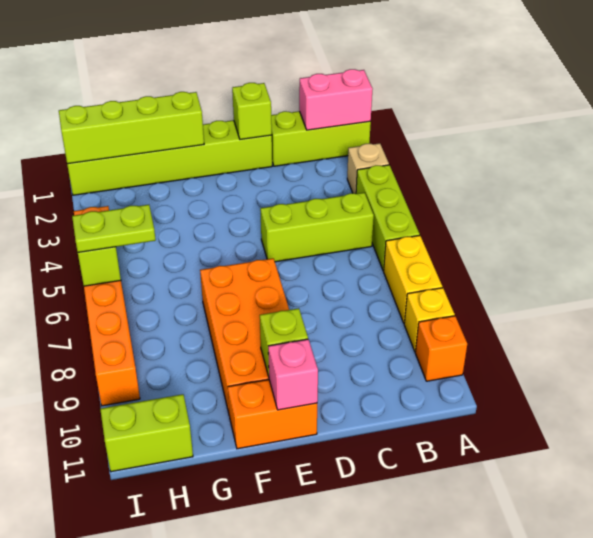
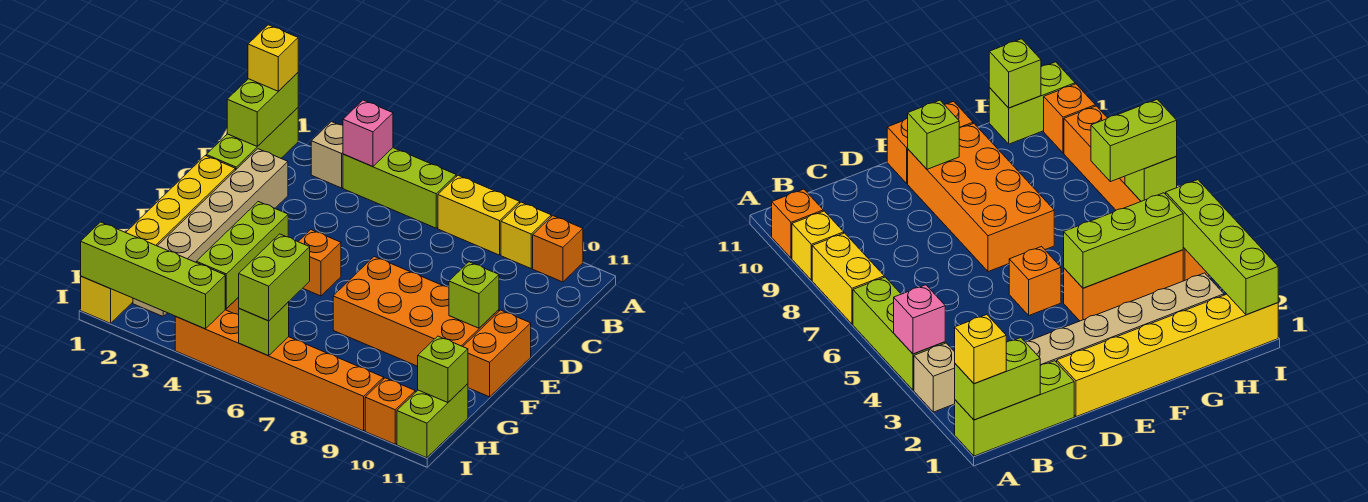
pink 1x2 brick [299,69,372,130] -> lime 1x2 brick [227,73,298,146]
none -> yellow 1x1 brick [248,25,298,91]
lime 1x3 brick [260,193,374,262] -> lime 1x3 brick moved to [196,202,288,309]
none -> tan 1x6 brick [133,149,288,316]
lime 1x6 brick [67,120,272,195] -> yellow 1x6 brick [81,156,235,323]
lime 1x1 brick [232,83,272,140] -> lime 1x1 brick moved to [418,336,468,403]
none -> orange 1x1 brick [298,230,341,296]
pink 1x1 brick [268,339,318,410] -> pink 1x1 brick moved to [343,100,393,167]
lime 1x4 brick [59,92,204,164] -> lime 1x4 brick turned to [81,222,226,329]
none -> orange 1x3 brick [1064,250,1183,321]
lime 1x2 plate [72,205,156,252] -> lime 1x2 brick [239,234,310,321]
none -> orange 1x1 brick [365,378,415,444]

